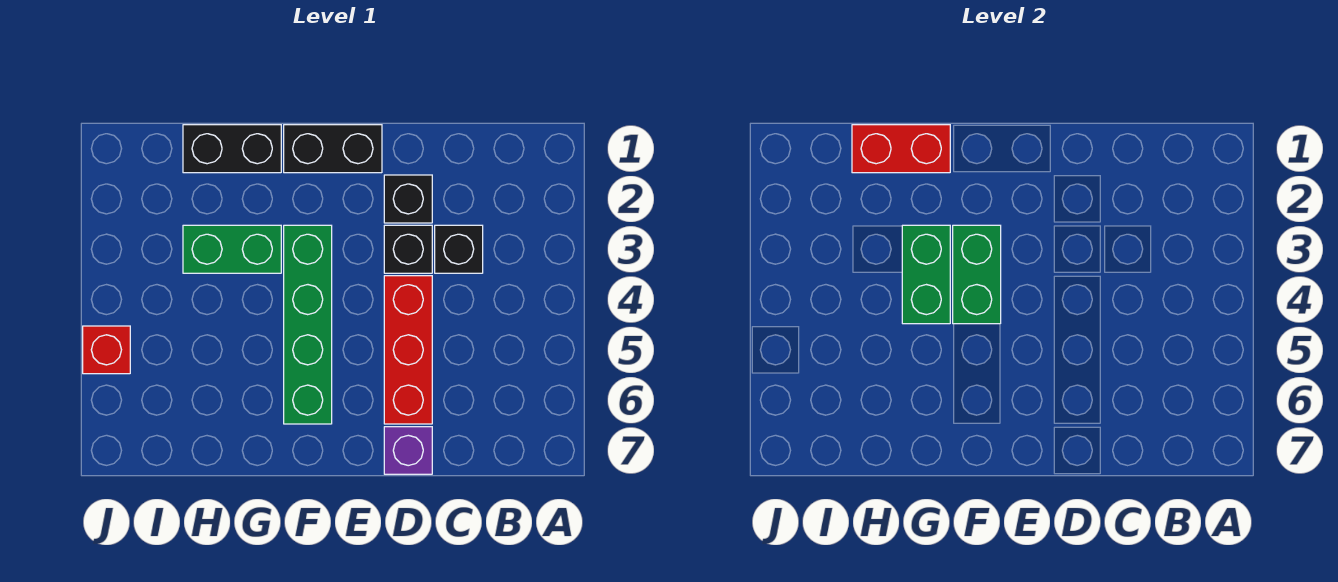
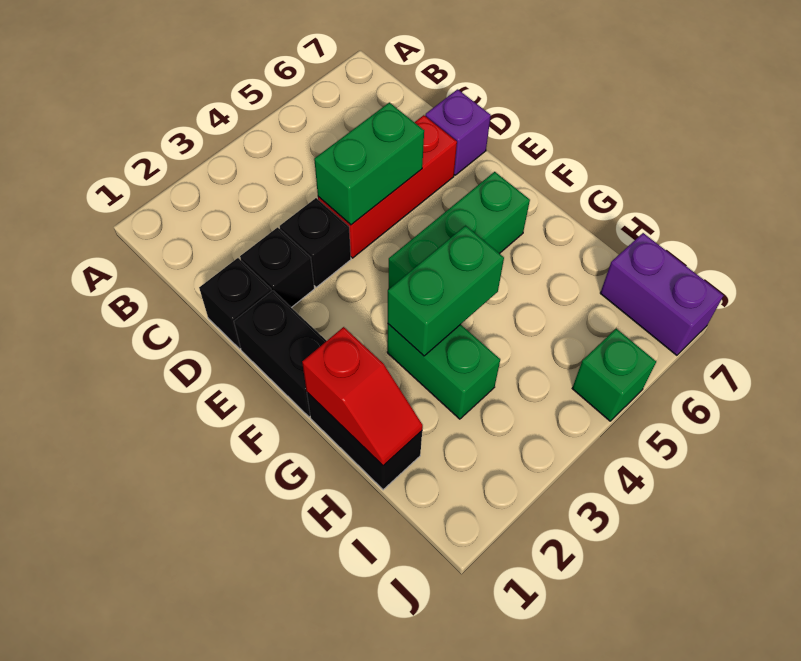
black 1x1 brick [435,225,483,273] -> black 1x1 brick moved to [199,258,271,349]
green 1x4 brick [284,225,332,424] -> green 1x3 brick [389,172,530,289]
green 1x2 brick [953,225,1001,324] -> green 1x2 brick moved to [314,102,424,225]
red 1x2 brick [852,125,950,173] -> red 1x2 slope [302,327,423,466]
none -> purple 1x2 brick [600,233,724,355]
red 1x1 brick [83,326,130,374] -> green 1x1 brick [572,329,656,421]

